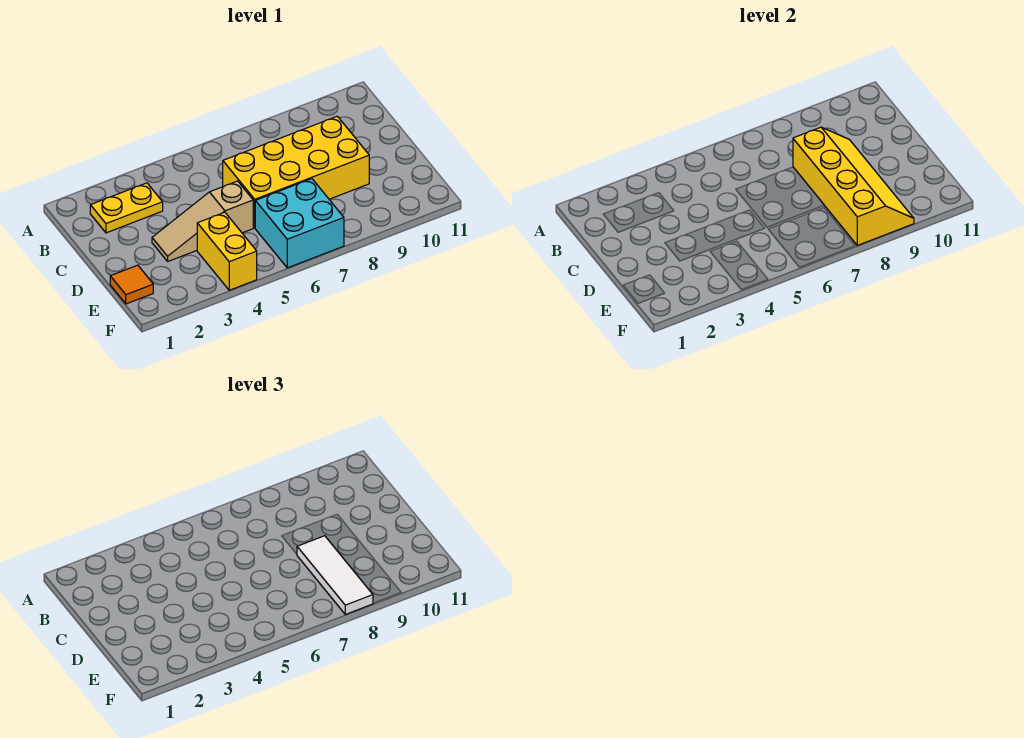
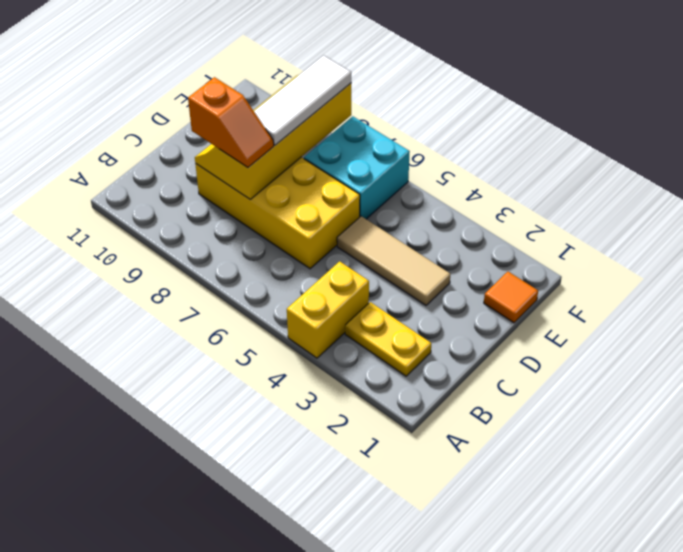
none -> orange 1x2 slope [188,77,274,168]
tan 1x3 slope [152,181,253,261] -> tan 1x3 tile [337,216,450,305]
yellow 1x2 brick [197,212,257,290] -> yellow 1x2 brick moved to [287,261,369,358]

